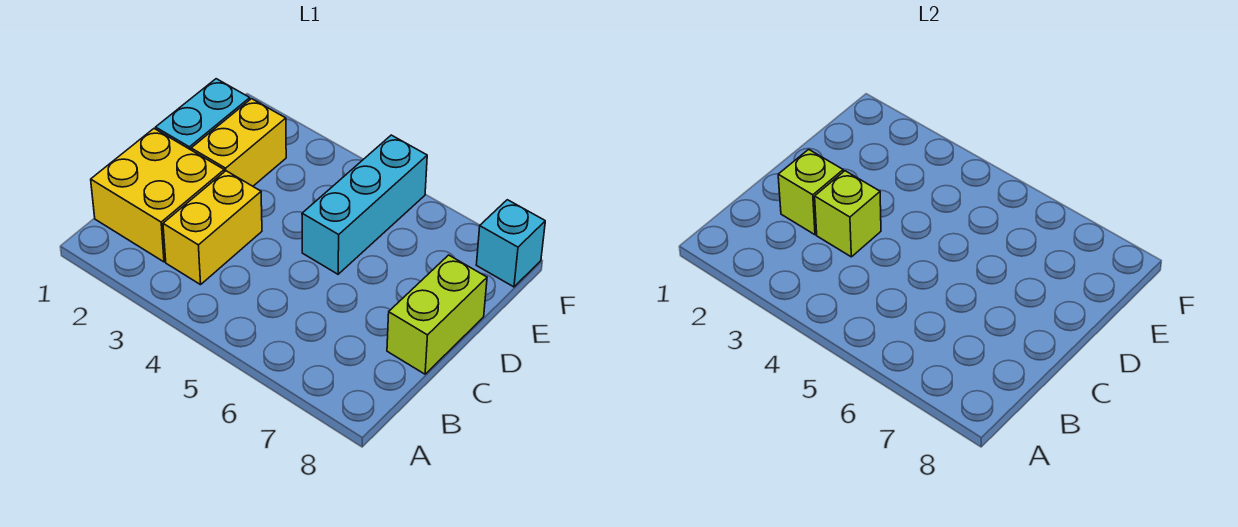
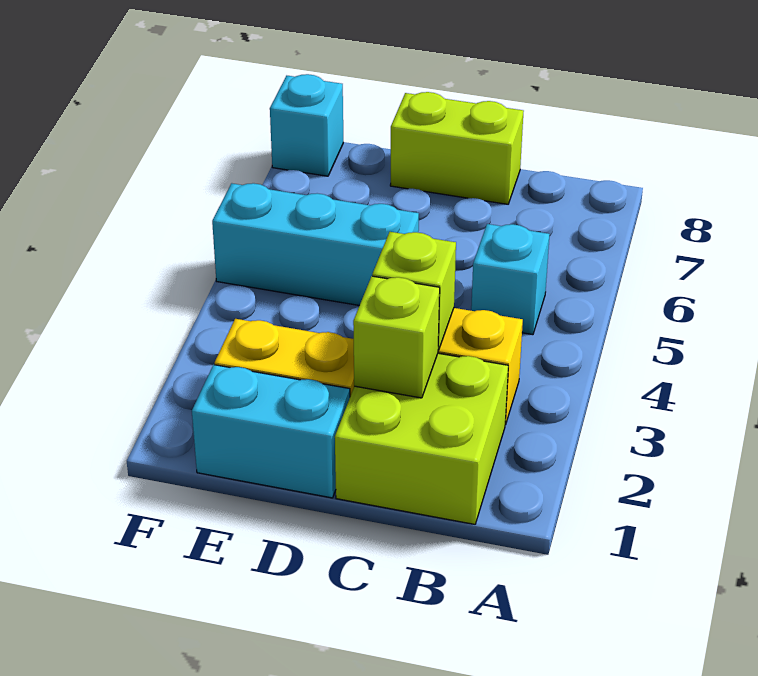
yellow 2x2 brick [91,129,224,262] -> lime 2x2 brick [335,353,508,524]
none -> cyan 1x1 brick [471,224,550,335]

